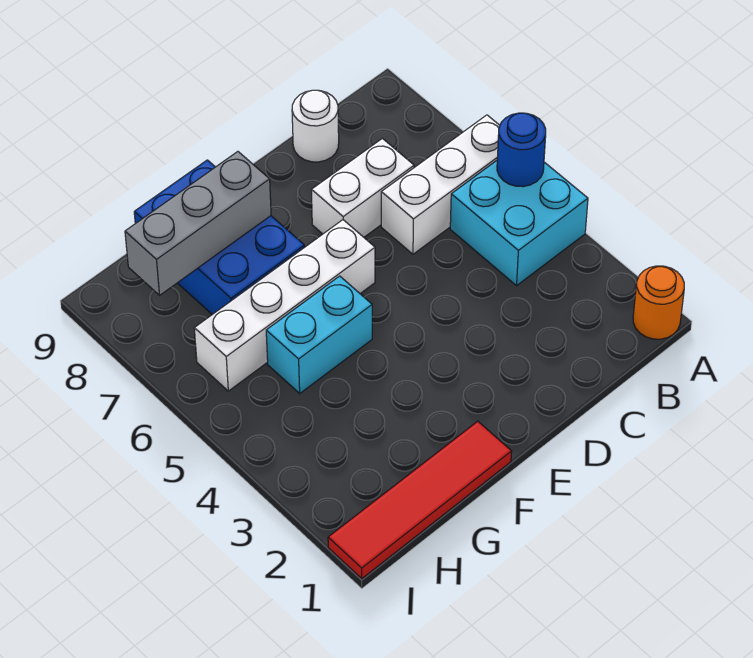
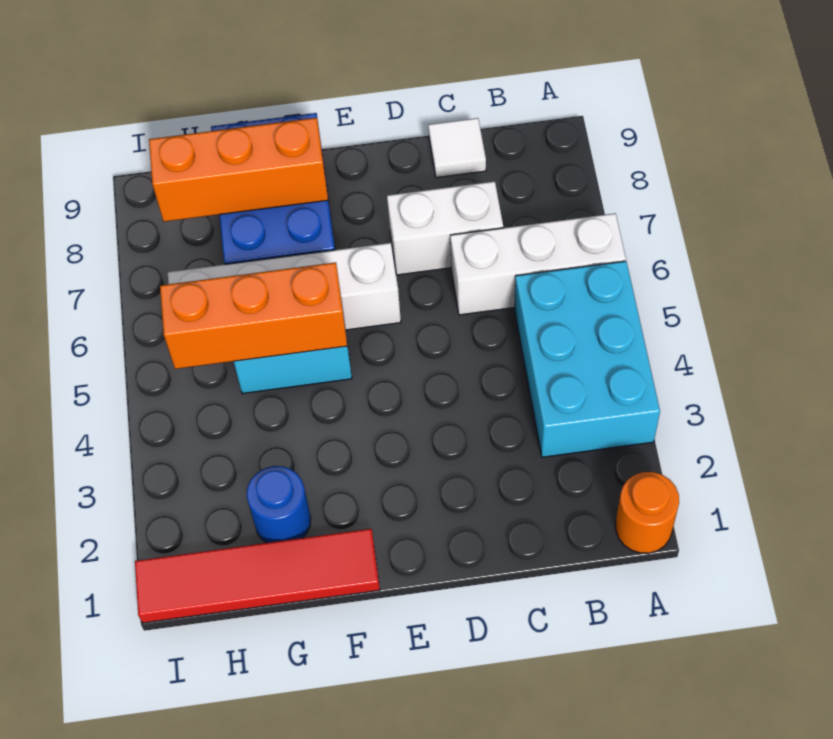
cyan 2x2 brick [450,161,588,286] -> cyan 2x3 brick [514,261,660,457]
blue 1x1 round brick [497,113,546,187] -> blue 1x1 round brick moved to [247,466,311,543]
white 1x1 round brick [292,90,339,162] -> white 1x1 tile [428,118,486,178]
none -> orange 1x3 brick [160,262,347,369]
grey 1x3 brick [125,152,271,295] -> orange 1x3 brick [149,118,328,222]

